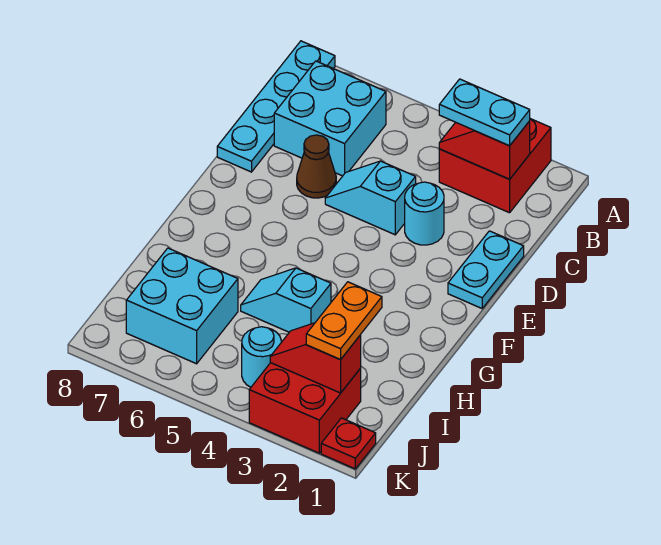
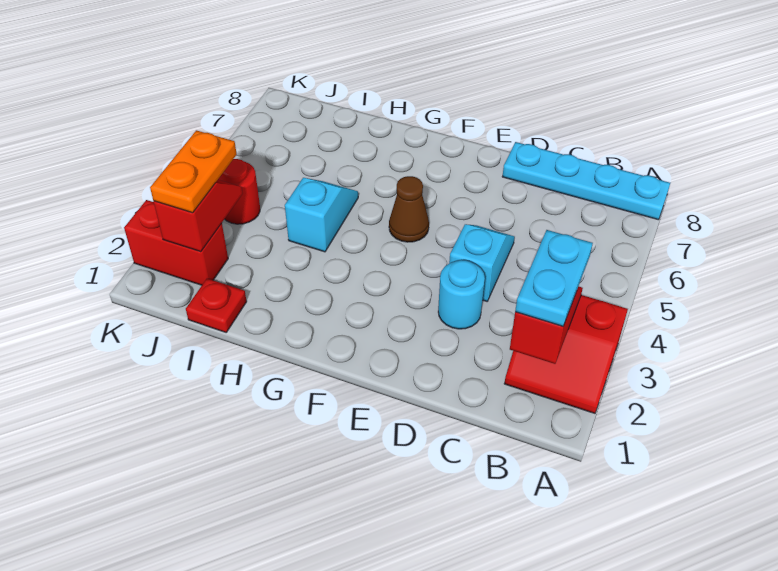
red 2x2 brick [439,119,551,213] -> red 2x2 slope [504,295,628,413]
cyan 2x2 brick [274,61,386,176] -> none
cyan 1x2 plate [448,231,524,308] -> none
brown 1x1 cone [297,135,336,198] -> brown 1x1 cone moved to [389,176,429,242]
orange 1x2 plate [306,282,382,360] -> orange 1x2 plate turned to [150,130,237,213]
cyan 2x2 brick [126,248,238,364] -> none
red 2x2 brick [249,363,361,453] -> red 1x2 brick [124,200,228,285]
cyan 1x1 round brick [242,327,281,387] -> red 1x1 round brick [218,159,260,224]
red 1x1 plate [321,418,376,469] -> red 1x1 plate moved to [186,279,247,332]

